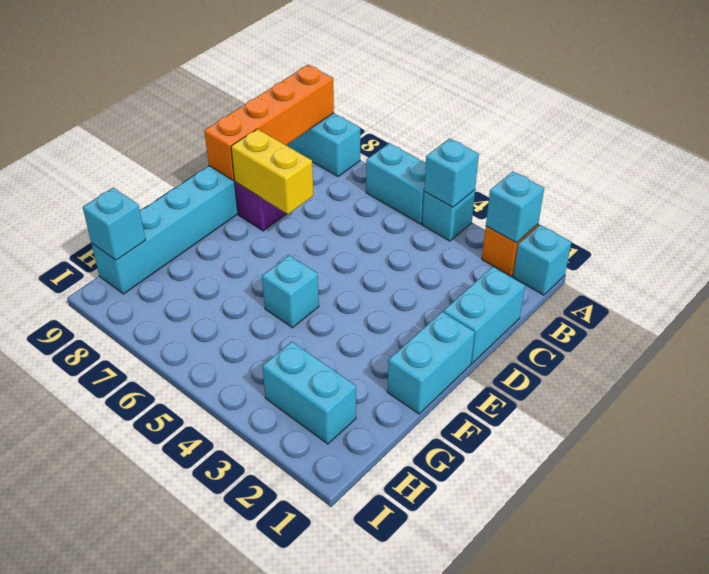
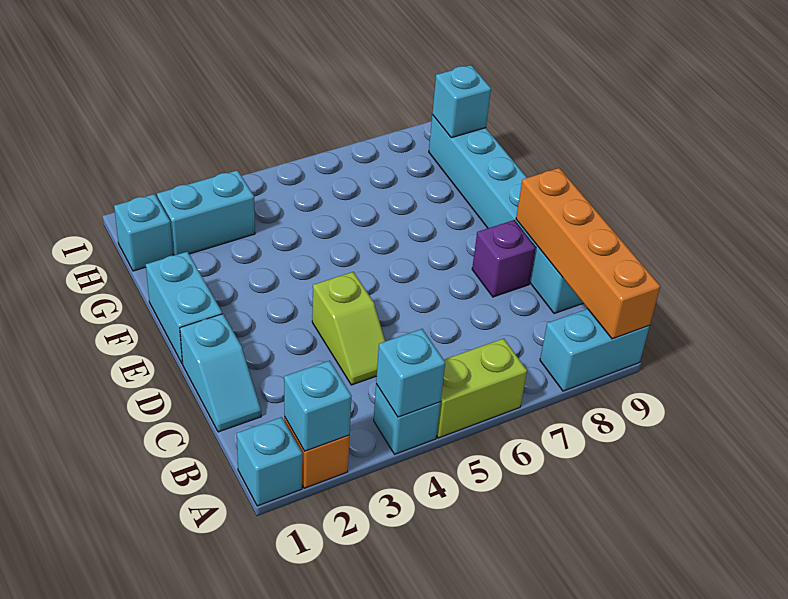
cyan 1x2 brick [366,143,426,224] -> lime 1x2 brick [436,339,527,438]
cyan 1x2 brick [443,267,525,363] -> cyan 1x2 slope [180,314,261,432]
none -> lime 1x2 slope [312,272,385,385]
yellow 1x2 brick [231,129,313,214] -> none
cyan 1x1 brick [262,255,319,328] -> cyan 1x1 brick moved to [114,194,173,271]

